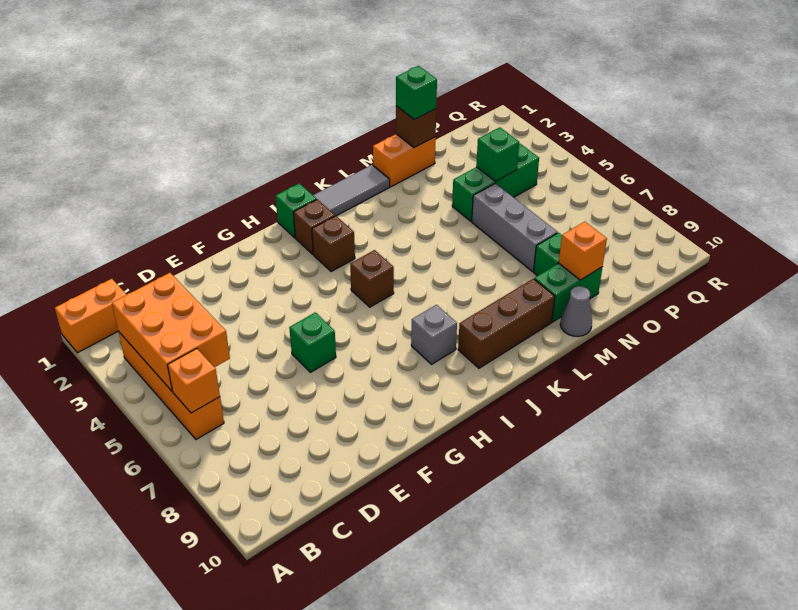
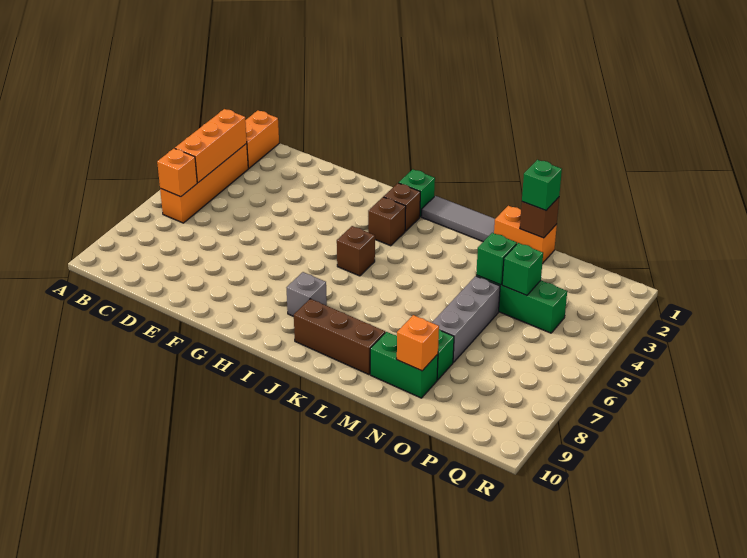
orange 1x2 brick [55,279,127,353] -> orange 1x2 brick turned to [245,110,279,168]
orange 2x3 brick [112,273,230,391] -> orange 1x3 brick [175,109,247,183]
green 1x1 brick [289,312,336,372] -> green 1x1 brick moved to [476,233,517,285]
grey 1x1 cone [560,286,592,336] -> none

